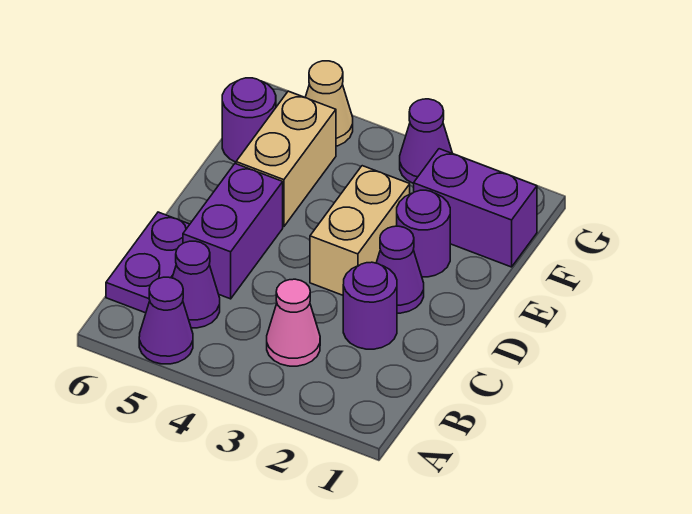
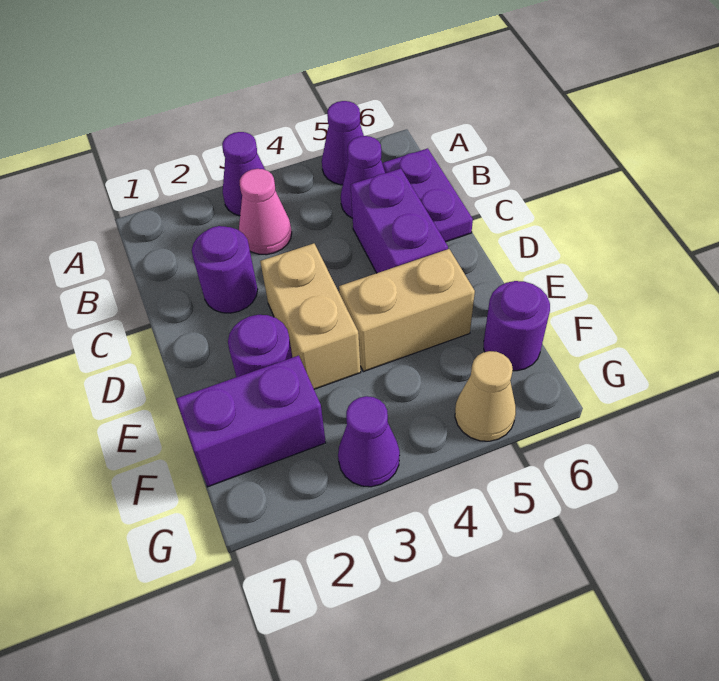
purple 1x1 cone [376,226,424,313] -> purple 1x1 cone moved to [222,132,265,216]
tan 1x2 brick [236,91,336,227] -> tan 1x2 brick turned to [339,249,475,372]

